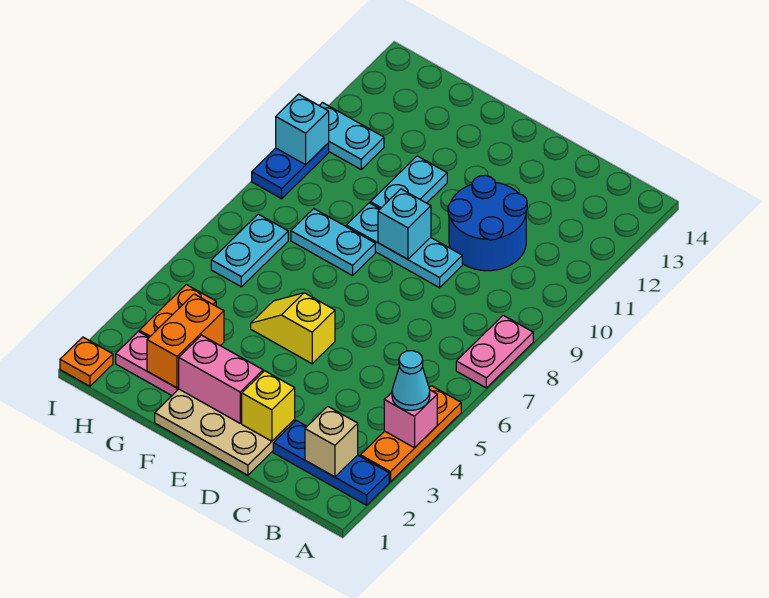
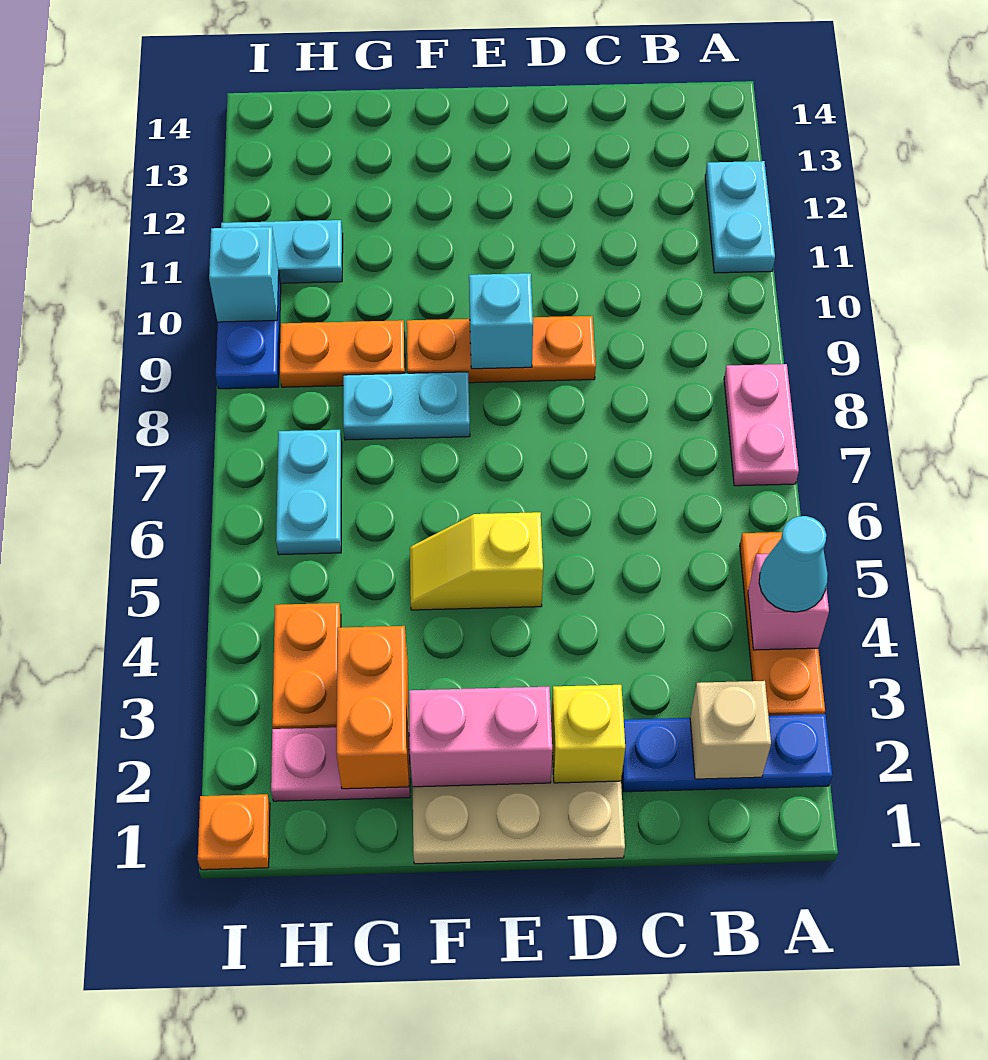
blue 2x2 round brick [448,175,527,271] -> none
cyan 1x3 plate [346,203,462,288] -> orange 1x3 plate [407,316,596,383]
cyan 1x2 plate [370,156,447,209] -> cyan 1x2 plate moved to [705,161,775,273]
none -> orange 1x2 plate [280,320,405,387]

